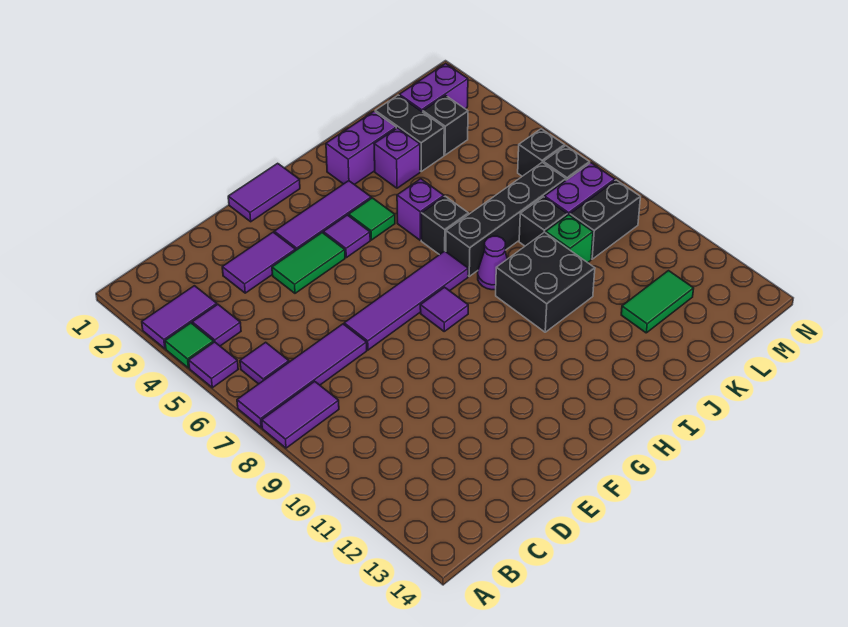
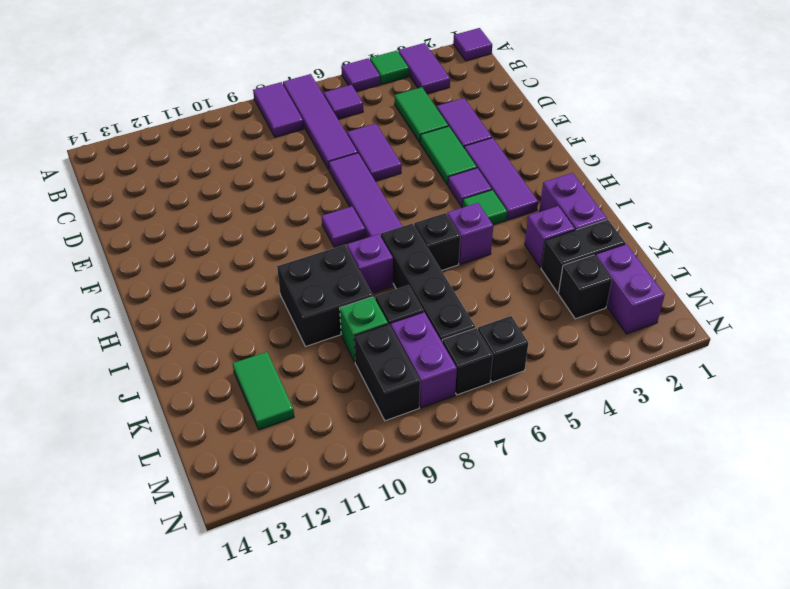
purple 1x1 tile [192,304,241,346] -> purple 1x1 tile moved to [453,28,492,61]
none -> green 1x2 tile [395,87,448,142]
purple 1x2 tile [228,163,300,222] -> purple 1x2 tile moved to [347,124,402,181]
purple 1x1 cone [478,236,507,290] -> purple 1x1 brick [347,234,393,293]

